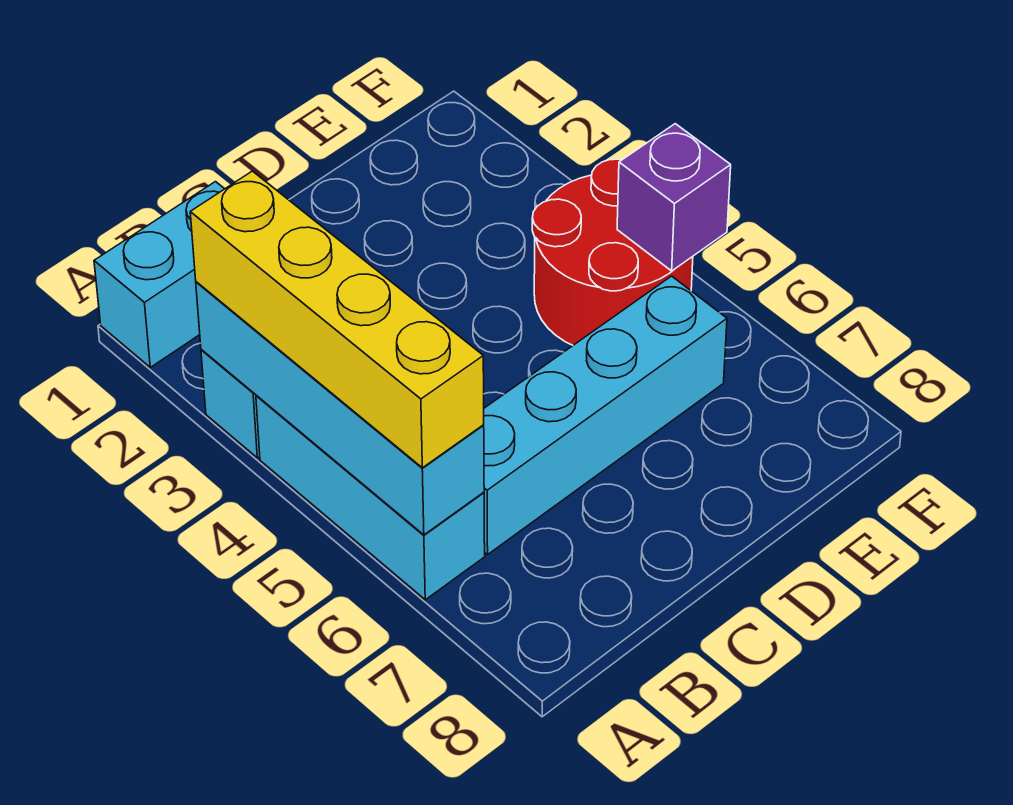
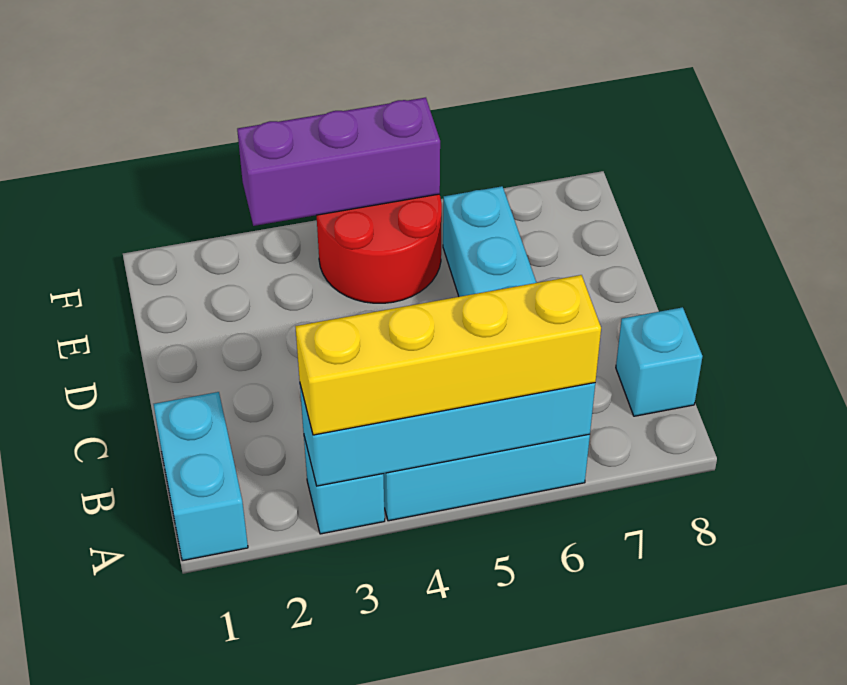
none -> cyan 1x1 brick [616,307,703,416]
purple 1x1 brick [617,124,731,271] -> purple 1x3 brick [237,98,440,226]

